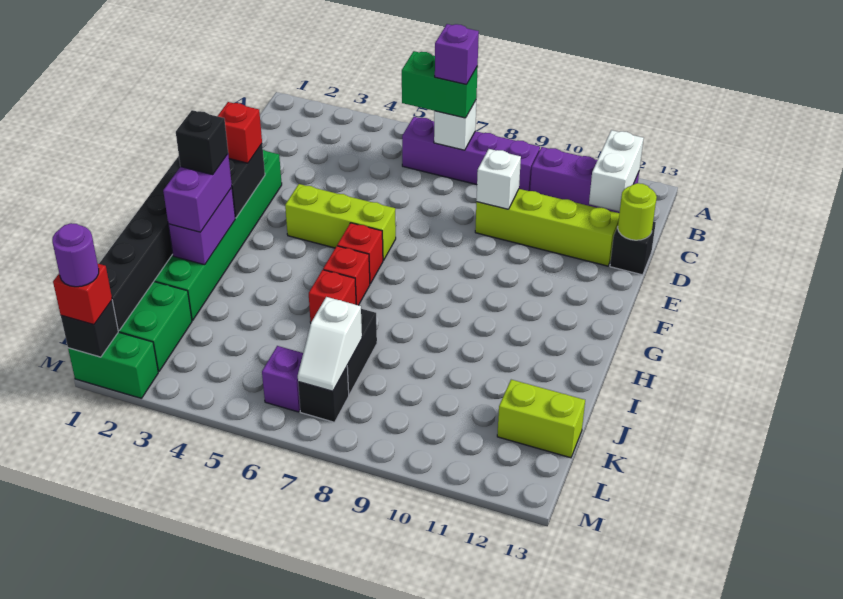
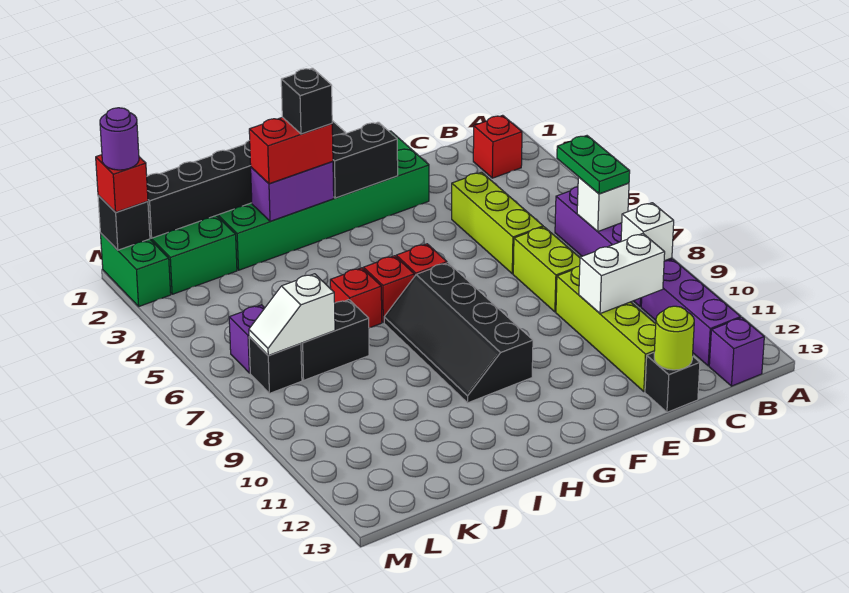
green 1x2 brick [402,51,478,118] -> green 1x2 plate [557,136,630,194]
purple 1x1 brick [435,24,479,85] -> purple 1x1 brick moved to [709,318,764,386]
white 1x2 brick [589,130,644,212] -> white 1x2 brick moved to [579,234,665,314]
white 1x1 brick [476,149,521,209] -> white 1x1 brick moved to [621,203,674,261]
red 1x1 brick [218,102,262,163] -> red 1x1 brick moved to [473,115,522,178]
lime 1x3 brick [285,184,396,261] -> lime 1x3 brick moved to [452,172,543,274]
none -> black 2x4 slope [384,263,533,403]
purple 1x2 brick [163,154,232,232] -> red 1x2 brick [249,117,333,184]
lime 1x2 brick [497,380,585,458] -> lime 1x2 brick moved to [513,227,580,312]

